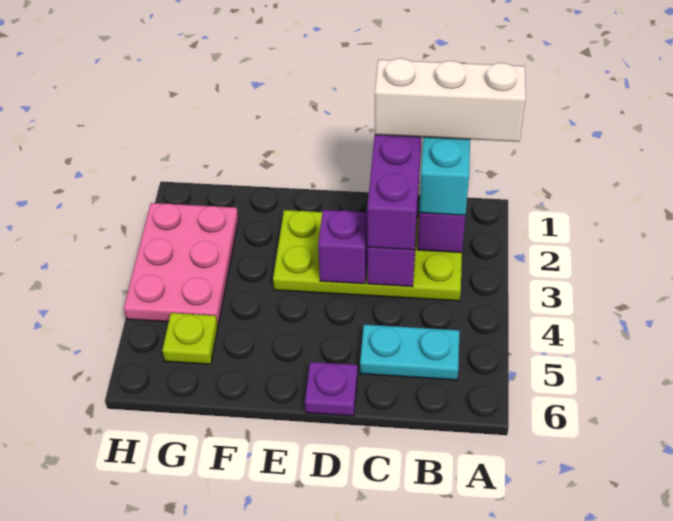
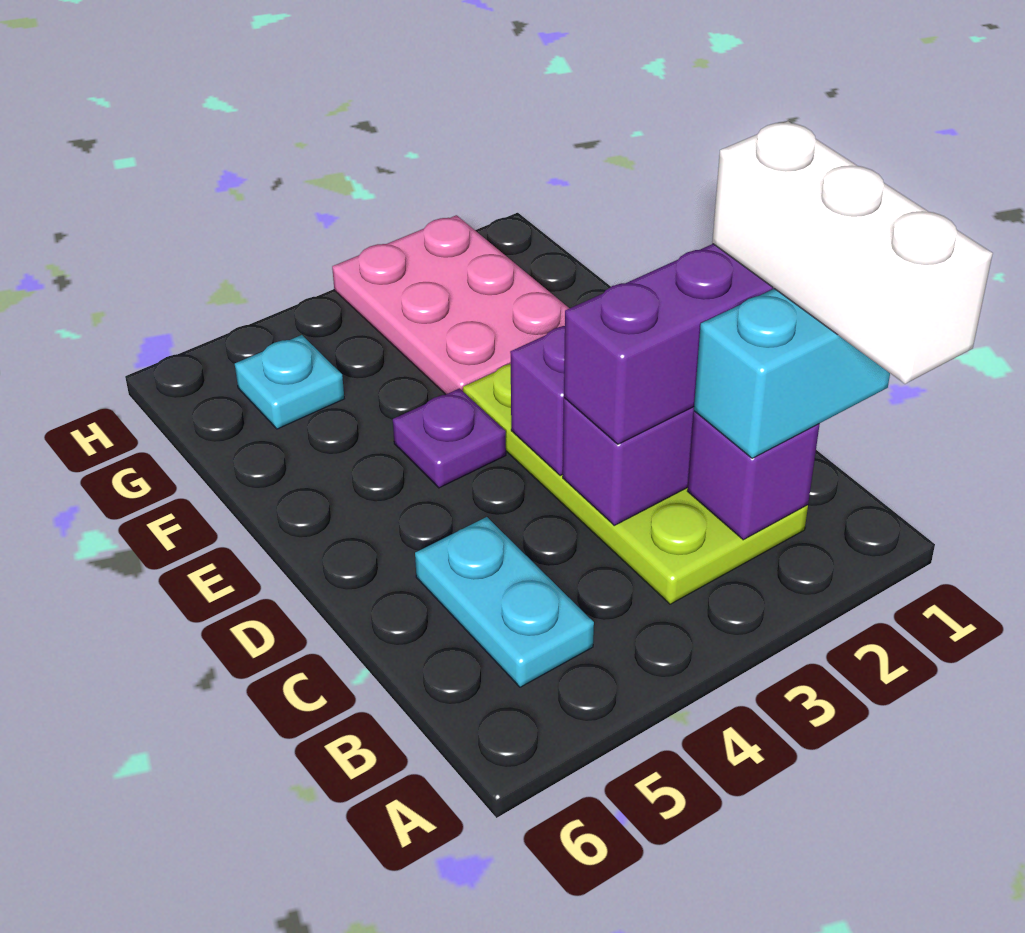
purple 1x1 plate [305,362,358,416] -> purple 1x1 plate moved to [393,388,506,488]
pink 2x3 plate [124,203,238,324] -> pink 2x3 plate turned to [332,215,569,394]
lime 1x1 plate [162,313,218,364] -> cyan 1x1 plate [235,335,344,429]

